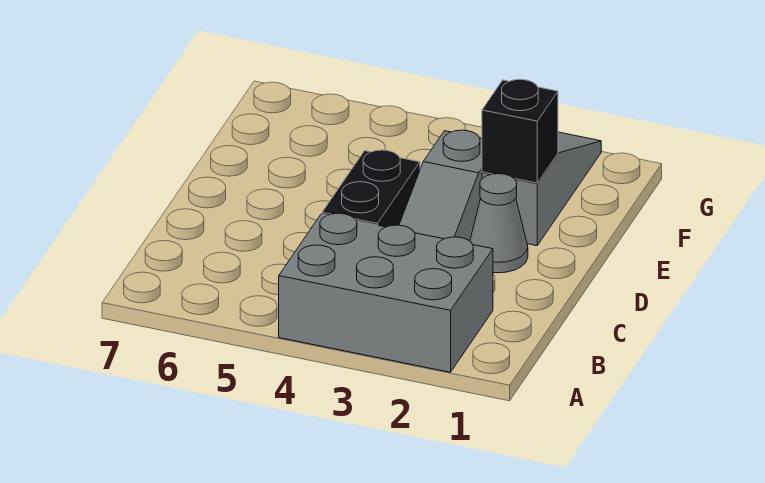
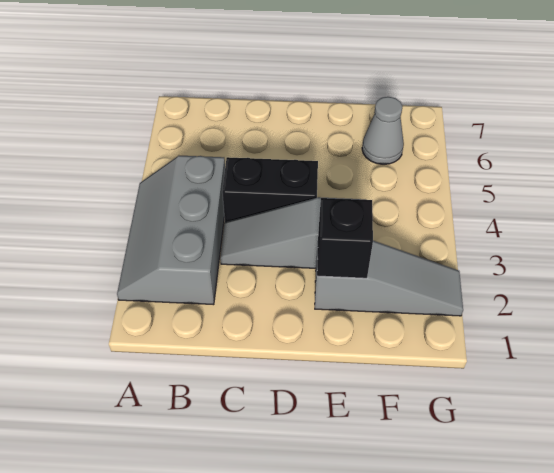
grey 2x3 brick [279,213,493,372] -> grey 2x3 slope [117,156,225,305]
grey 1x1 cone [470,174,528,273] -> grey 1x1 cone moved to [362,97,404,164]

